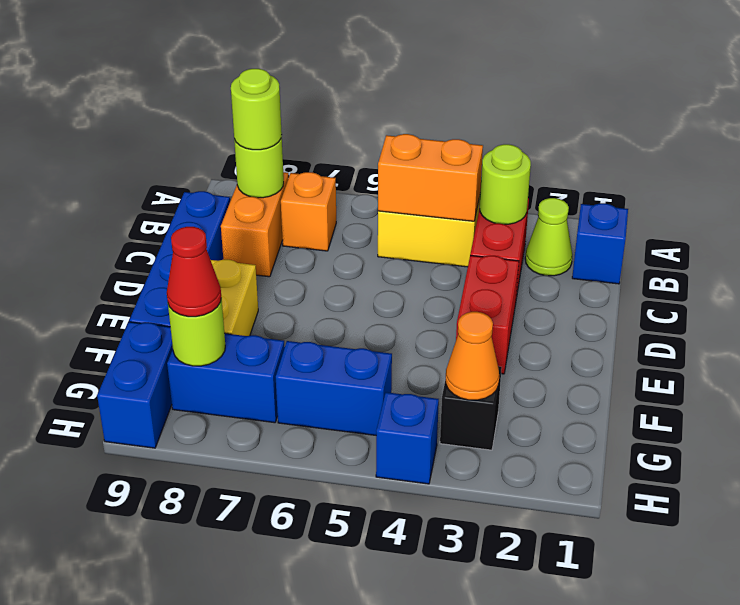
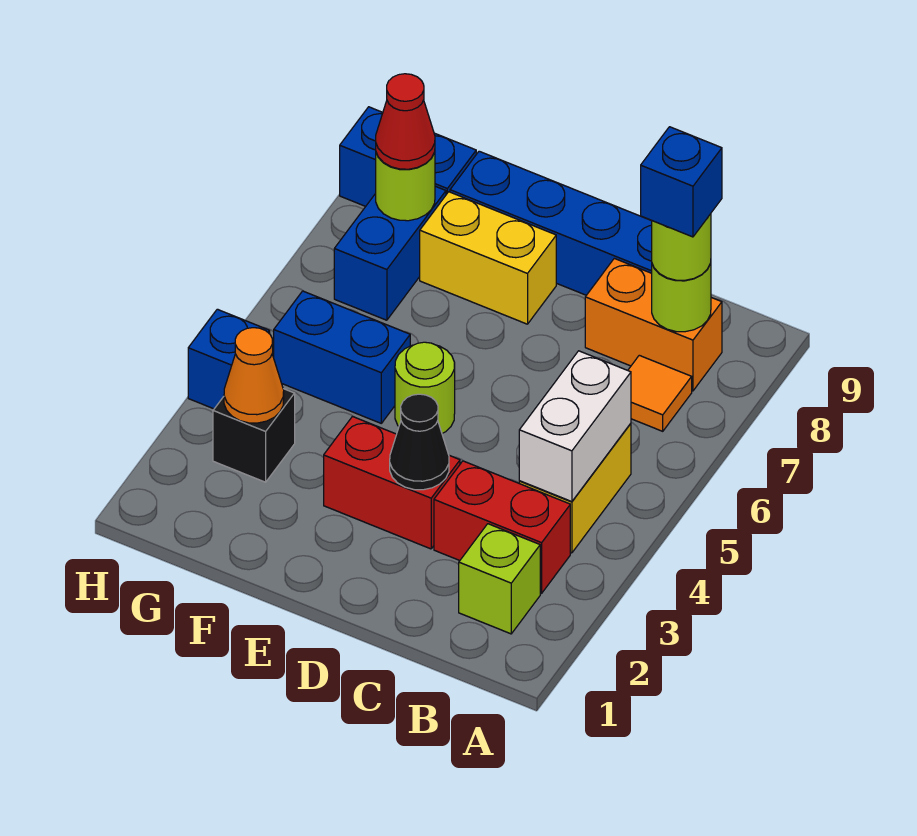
blue 1x1 brick [572,203,628,284] -> blue 1x1 brick moved to [641,127,722,237]
lime 1x1 cone [525,198,572,276] -> lime 1x1 brick [459,524,540,634]
lime 1x1 round brick [479,144,531,224] -> lime 1x1 round brick moved to [395,342,455,433]
orange 1x2 brick [378,134,483,221] -> white 1x2 brick [519,351,631,502]
orange 1x1 brick [281,172,336,251] -> orange 1x1 tile [628,355,692,431]
none -> black 1x1 cone [390,394,449,490]
blue 1x2 brick [276,341,392,435] -> blue 1x2 brick turned to [274,291,410,423]

